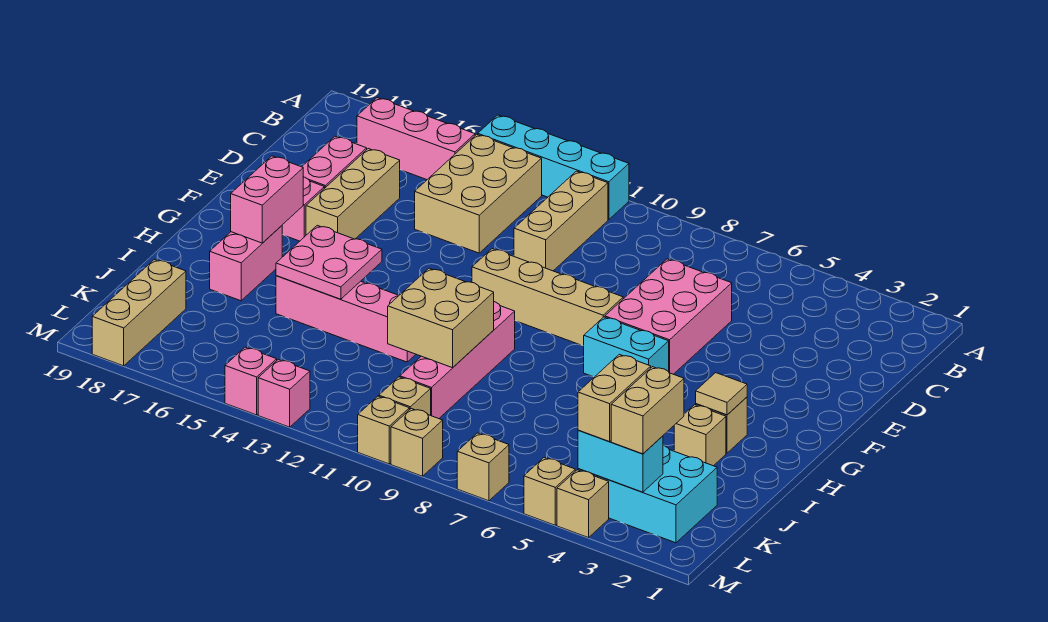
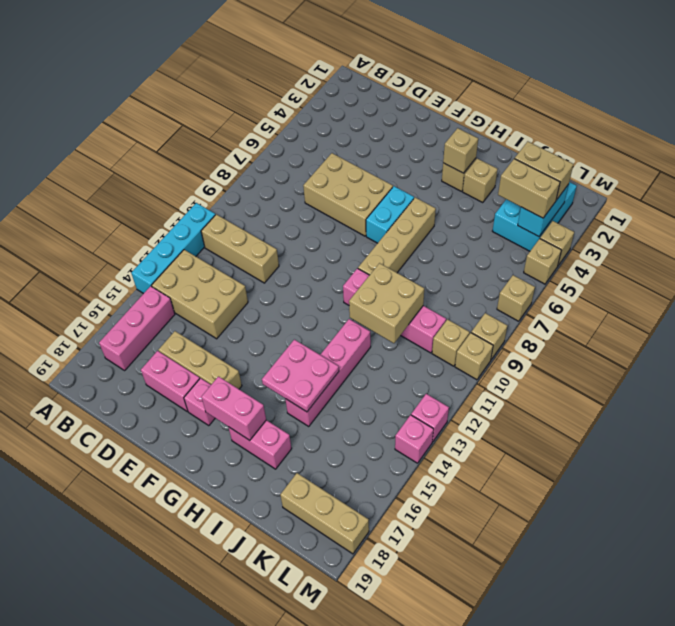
pink 2x3 brick [605,259,732,374] -> tan 2x3 brick [303,153,393,236]
tan 1x4 brick [472,249,623,346] -> tan 1x4 brick moved to [358,197,436,275]
tan 1x1 tile [696,373,747,415] -> tan 1x1 brick [443,128,478,173]

